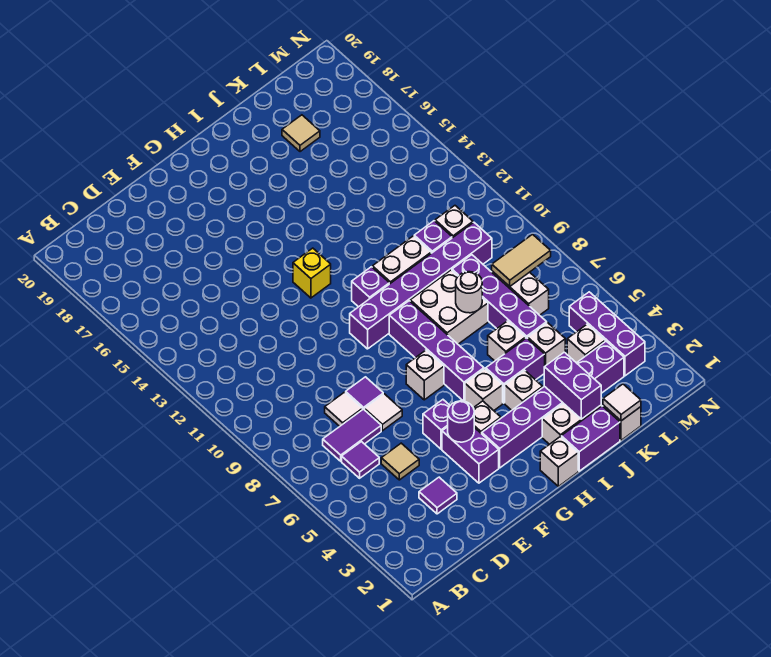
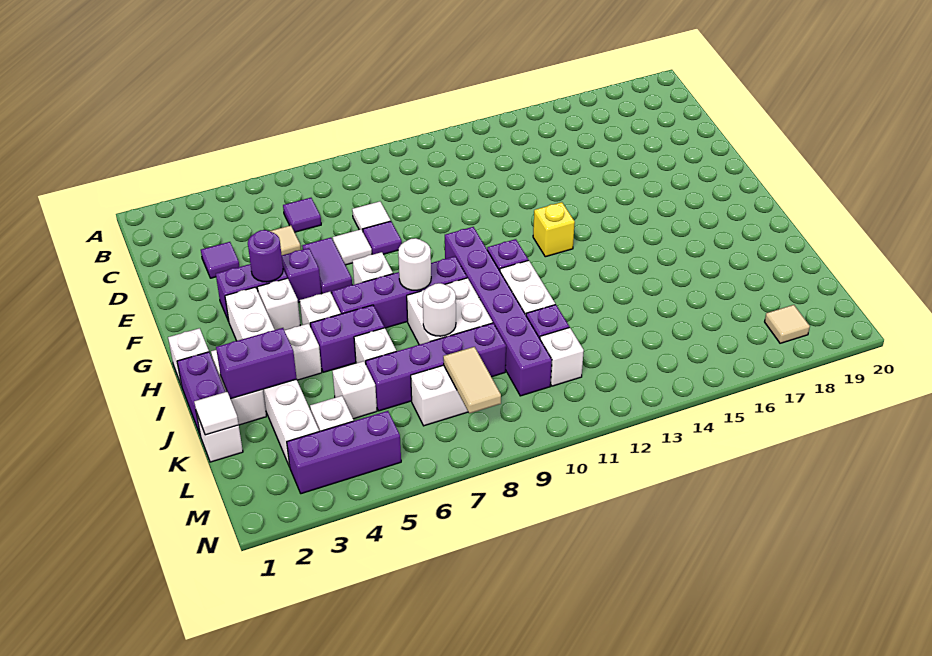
purple 1x2 tile [323,409,381,461] -> purple 1x2 tile moved to [302,238,352,294]
purple 1x6 brick [482,341,624,468] -> white 1x6 brick [225,287,319,467]
none -> white 1x1 round brick [398,238,431,290]
purple 1x2 brick [486,338,545,403] -> purple 1x2 brick turned to [310,305,384,372]
tan 1x1 tile [282,115,320,152] -> tan 1x1 tile moved to [765,305,810,343]

